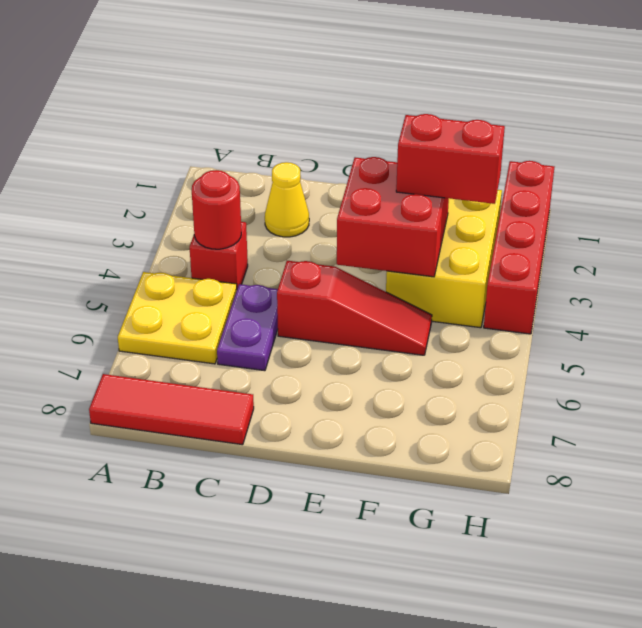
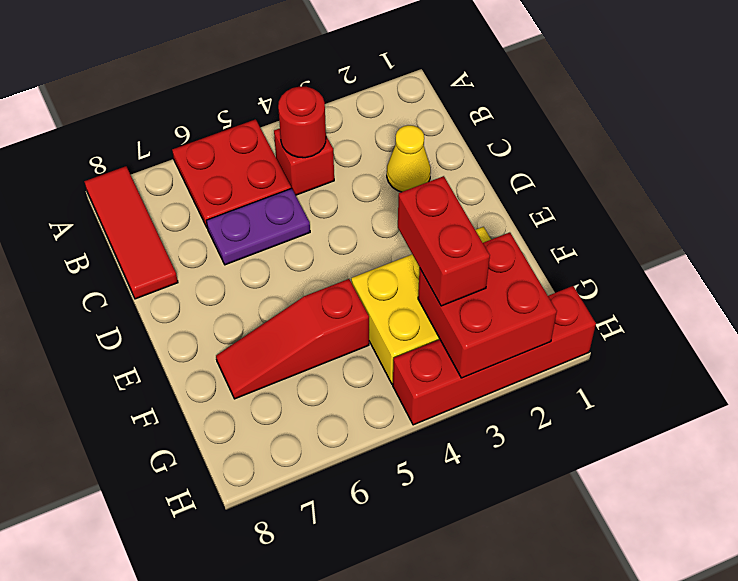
yellow 2x2 plate [118,272,237,364] -> red 2x2 plate [172,119,291,227]
red 1x3 slope [277,261,432,355] -> red 1x3 slope turned to [216,279,369,399]
red 2x2 brick [337,157,449,277] -> red 2x2 brick moved to [418,232,557,378]

